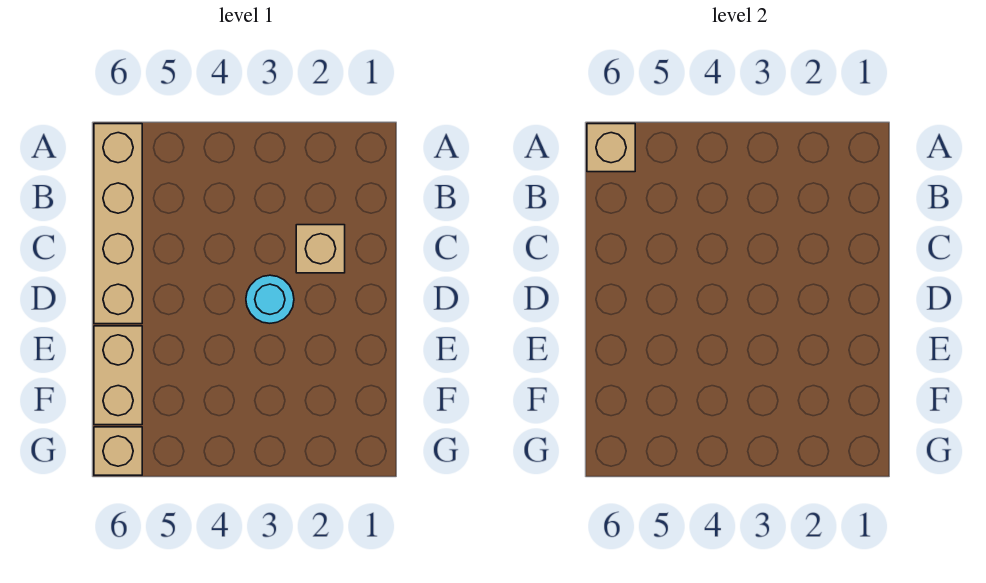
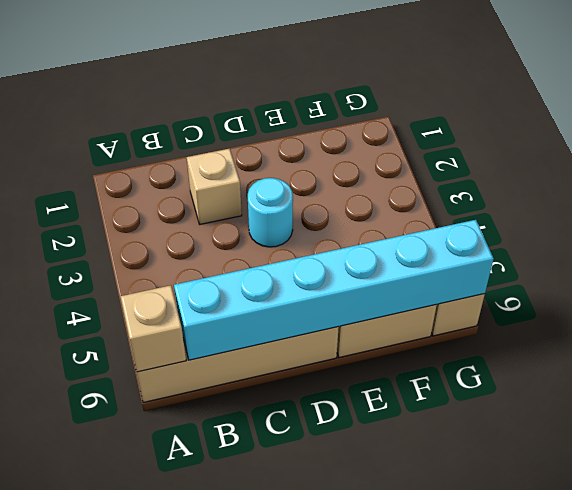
none -> cyan 1x6 brick [174,220,494,360]

